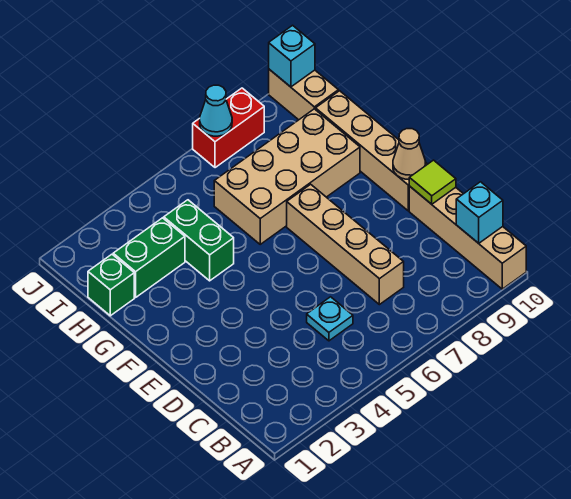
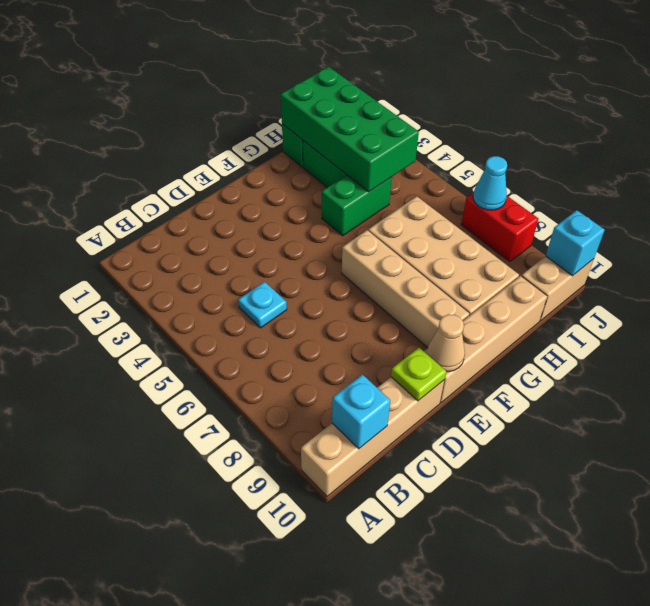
tan 1x4 brick [287,184,404,305] -> tan 1x4 brick turned to [342,230,469,348]
lime 1x1 tile [409,160,456,204] -> lime 1x1 plate [391,348,446,401]
none -> green 2x4 brick [281,67,419,192]

